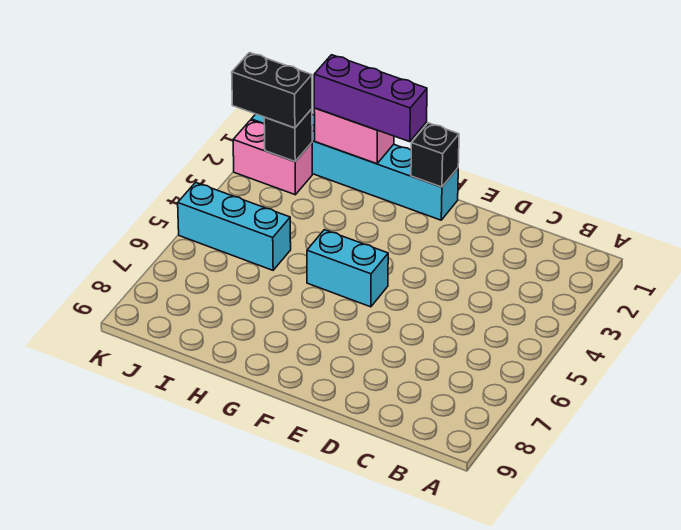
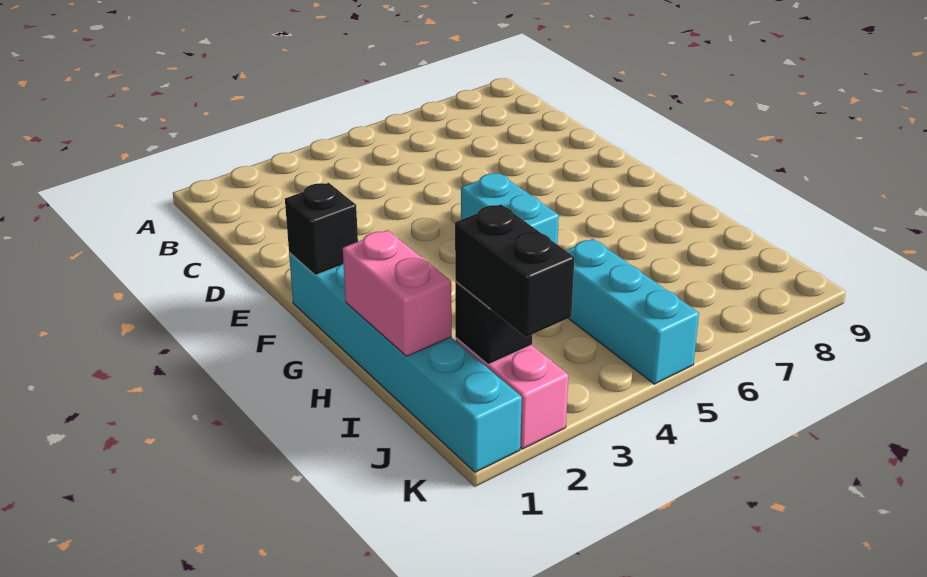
purple 1x3 brick [314,55,427,142] -> none

